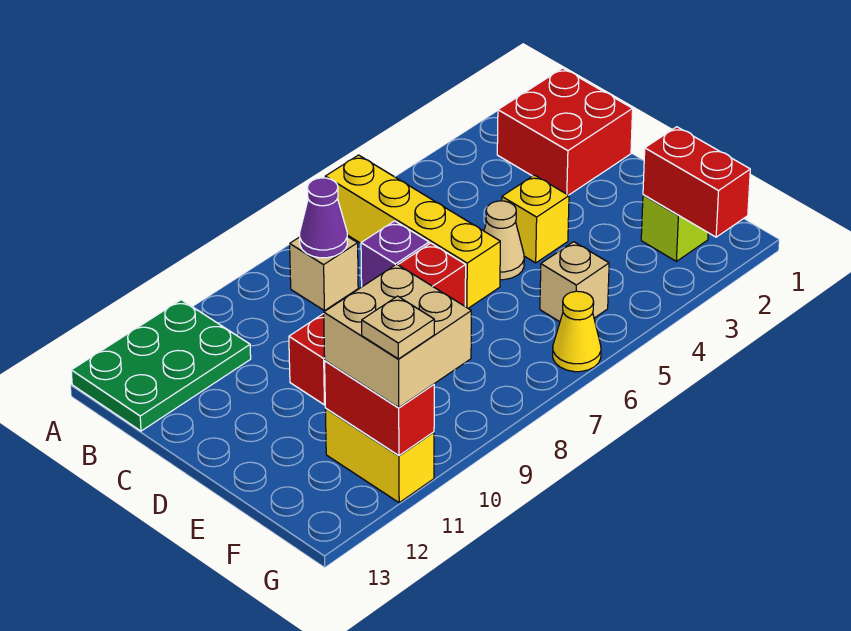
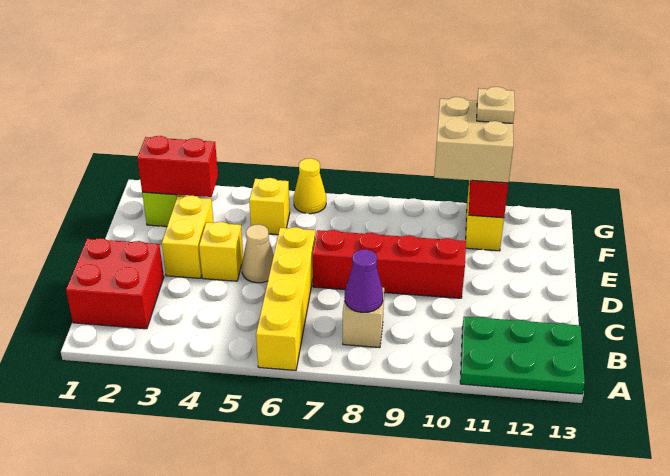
purple 1x1 brick [361,221,429,287] -> none
none -> yellow 1x2 brick [162,195,214,278]
red 1x2 brick [643,127,750,237] -> red 1x2 brick turned to [137,136,218,197]
tan 1x1 brick [540,242,609,322] -> yellow 1x1 brick [249,178,290,235]

